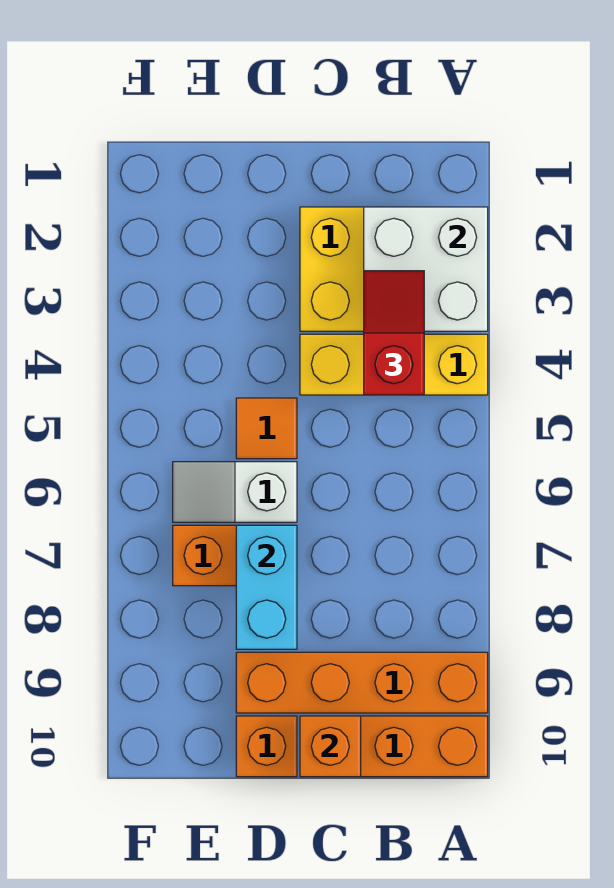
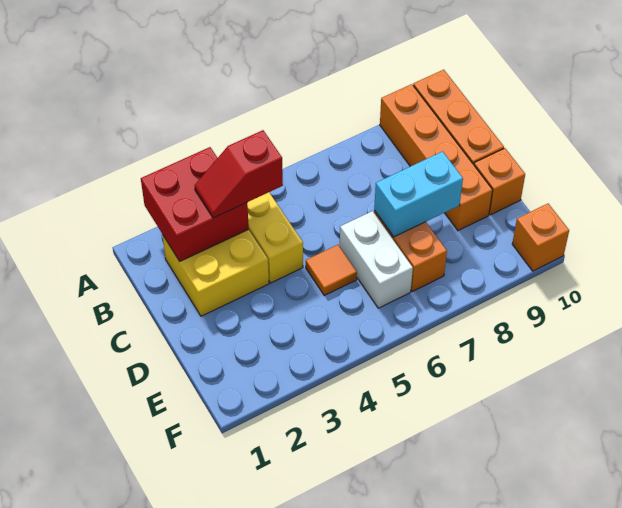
white 2x2 brick [364,207,488,331] -> red 2x2 brick [141,147,249,261]
orange 1x1 brick [300,716,361,777] -> orange 1x1 brick moved to [512,204,569,271]
white 1x2 slope [173,462,297,522] -> white 1x2 brick [340,211,413,308]

